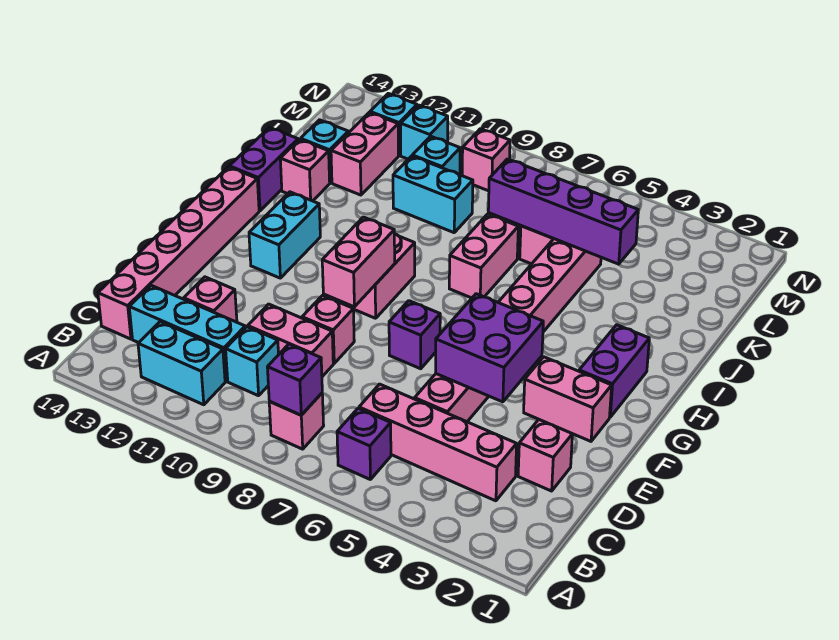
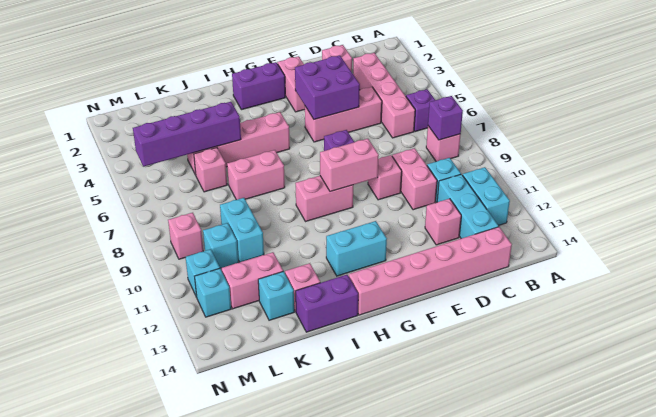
purple 1x4 brick [488,159,638,264] -> purple 1x4 brick turned to [133,102,241,167]

